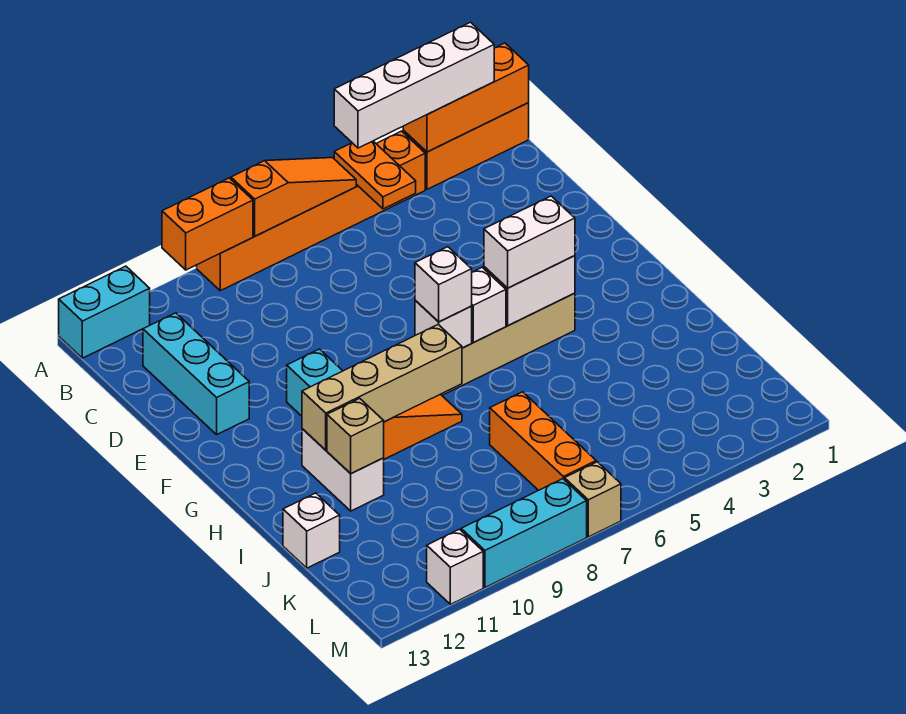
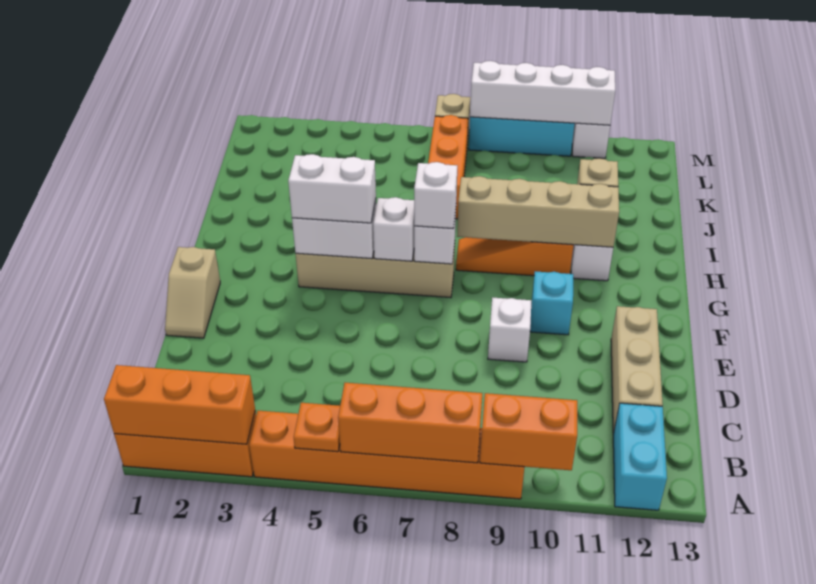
white 1x4 brick [334,22,494,148] -> white 1x4 brick moved to [470,61,615,125]
orange 1x2 plate [334,141,416,209] -> orange 1x1 plate [294,403,340,452]
orange 1x3 slope [231,158,356,236] -> orange 1x3 brick [338,383,482,463]
cyan 1x2 brick [59,266,150,358] -> cyan 1x2 brick turned to [613,403,667,510]
cyan 1x3 brick [143,313,249,434] -> tan 1x3 brick [611,306,663,434]
none -> tan 1x2 slope [165,247,220,338]
white 1x1 brick [283,493,340,568] -> white 1x1 brick moved to [488,297,532,362]

